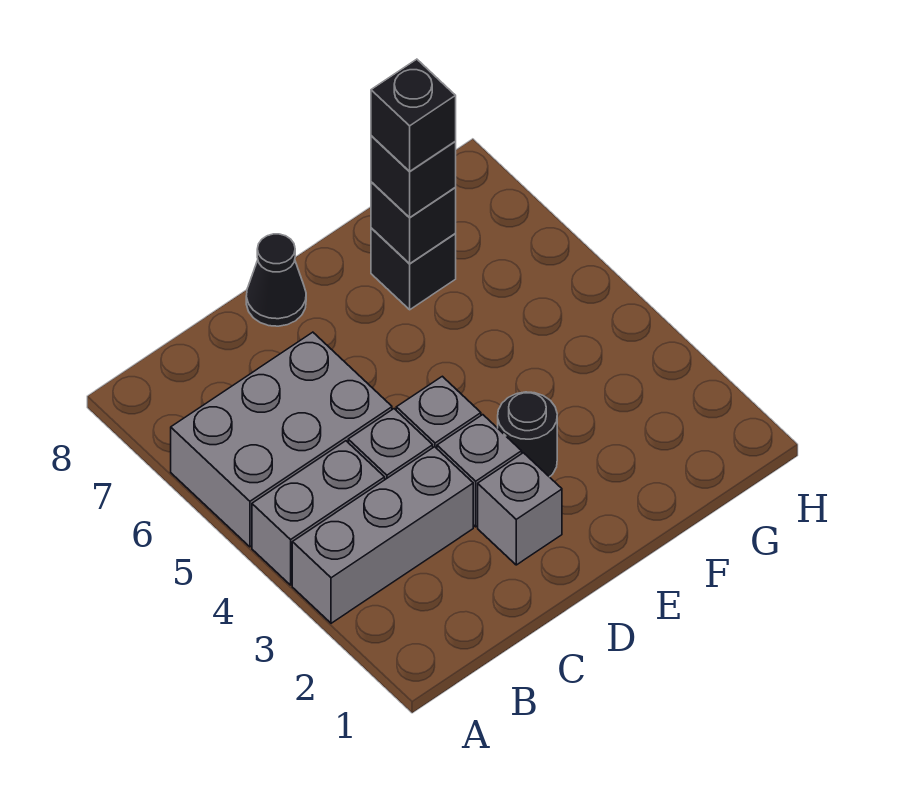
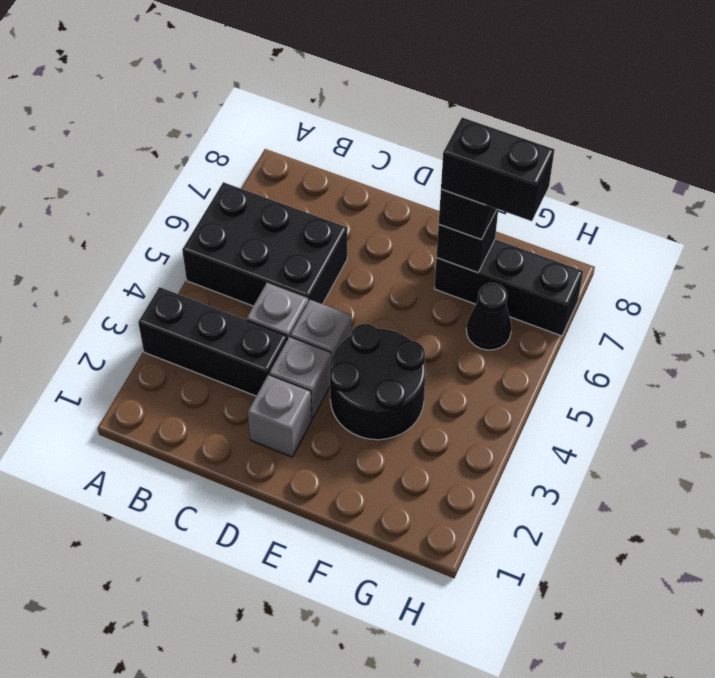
grey 1x3 brick [292,447,473,623] -> black 1x3 brick [138,287,287,396]
grey 1x2 brick [252,441,385,585] -> none
grey 2x3 brick [171,332,392,547] -> black 2x3 brick [182,182,347,306]
black 1x1 cone [246,234,306,326] -> black 1x1 cone moved to [466,283,512,350]
black 1x1 round brick [498,392,557,477] -> black 2x2 round brick [330,324,426,440]
black 1x1 brick [371,228,456,310] -> black 1x3 brick [434,239,583,336]
black 1x1 brick [371,59,456,172] -> black 1x2 brick [441,118,554,221]

